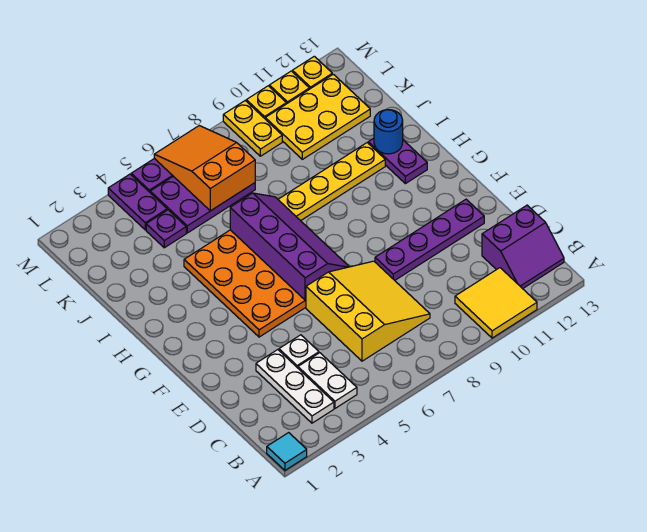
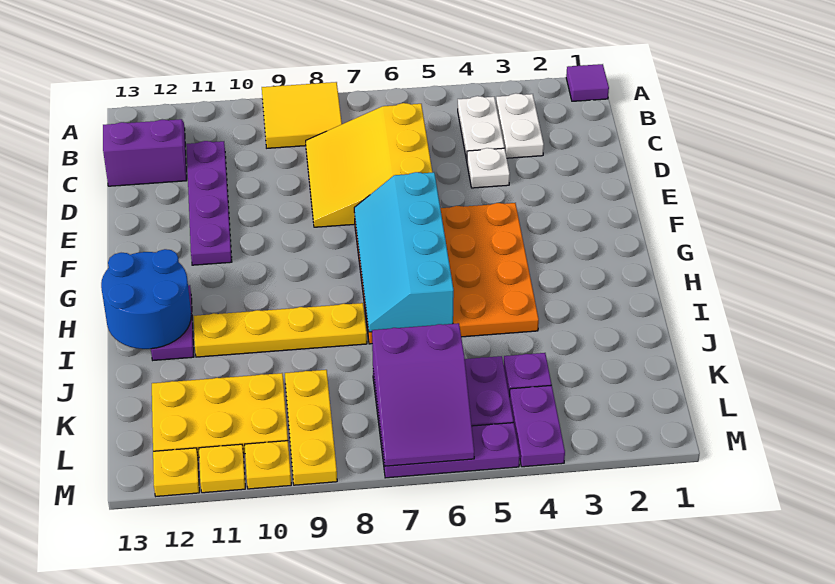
cyan 1x1 tile [267,433,307,470] -> purple 1x1 tile [566,64,609,101]
yellow 2x2 tile [455,268,537,338] -> yellow 2x2 tile moved to [262,82,342,148]
white 1x3 plate [256,350,334,423] -> white 1x2 plate [496,93,544,158]
purple 1x4 plate [375,199,484,280] -> purple 1x4 plate turned to [186,141,232,265]
purple 2x4 slope [230,193,349,300] -> cyan 2x4 slope [354,172,454,332]
blue 1x1 round brick [374,110,403,154] -> blue 2x2 round brick [101,249,191,349]
orange 2x3 slope [154,126,255,211] -> purple 2x3 slope [372,323,474,466]
yellow 1x2 plate [223,101,282,156] -> yellow 1x3 plate [285,370,337,485]

